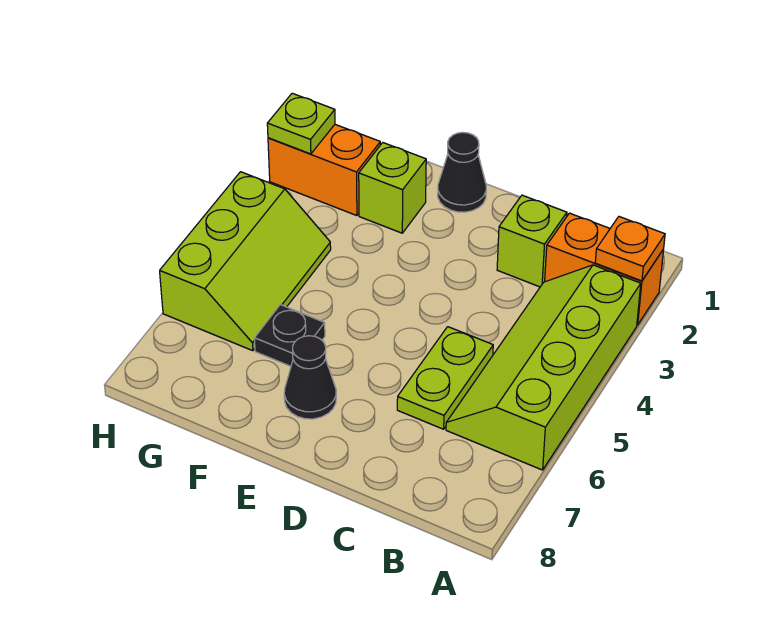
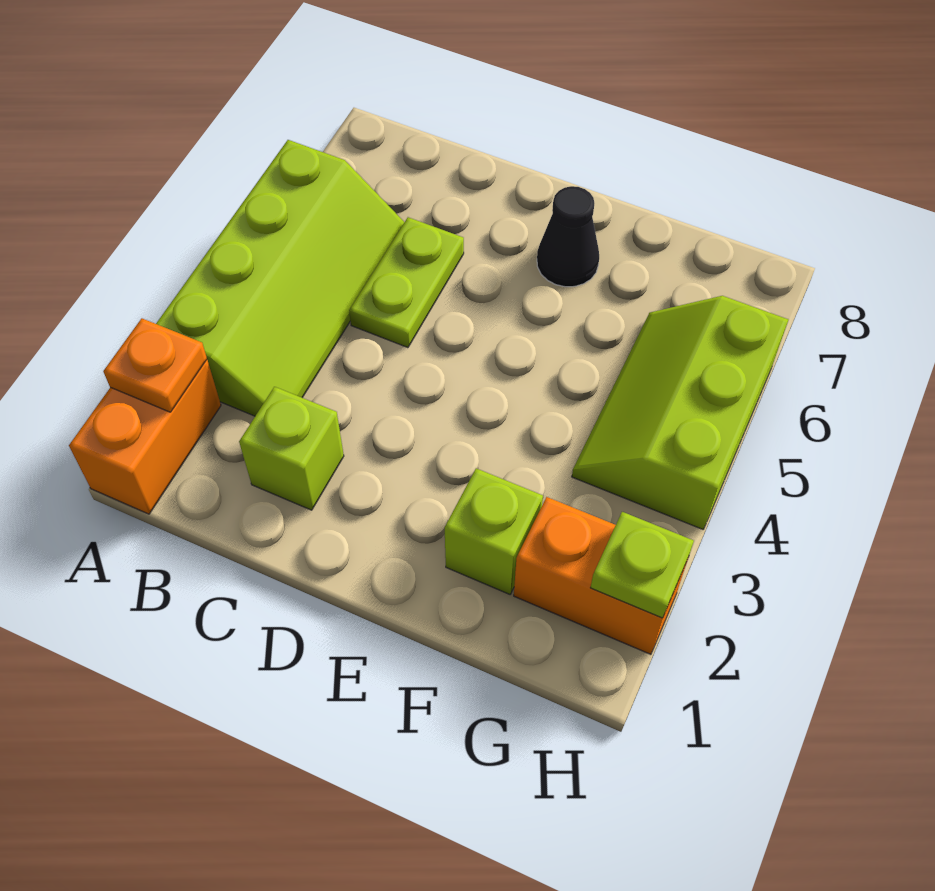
orange 1x2 brick [545,213,664,325] -> orange 1x2 brick turned to [69,360,221,514]
black 1x1 cone [438,132,486,212] -> none
black 1x1 plate [254,305,325,366] -> none

